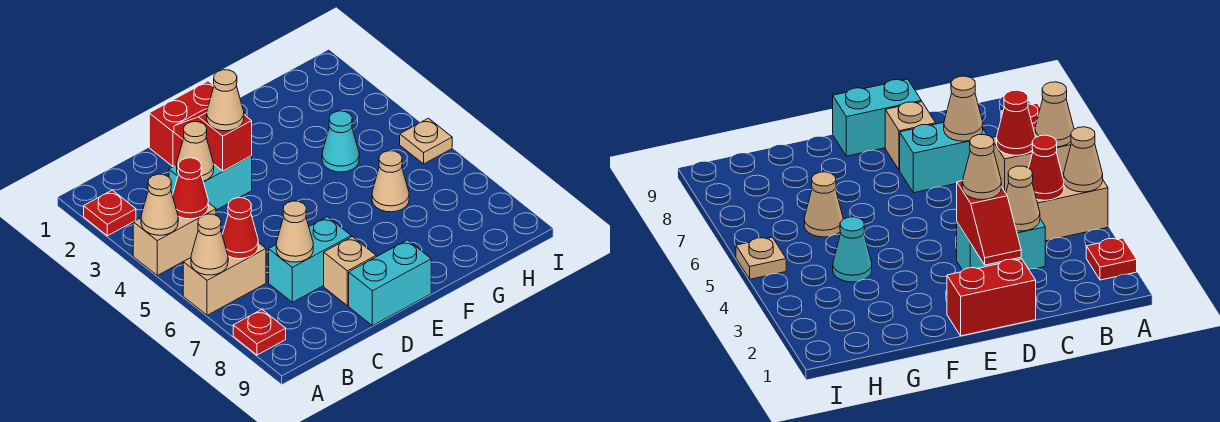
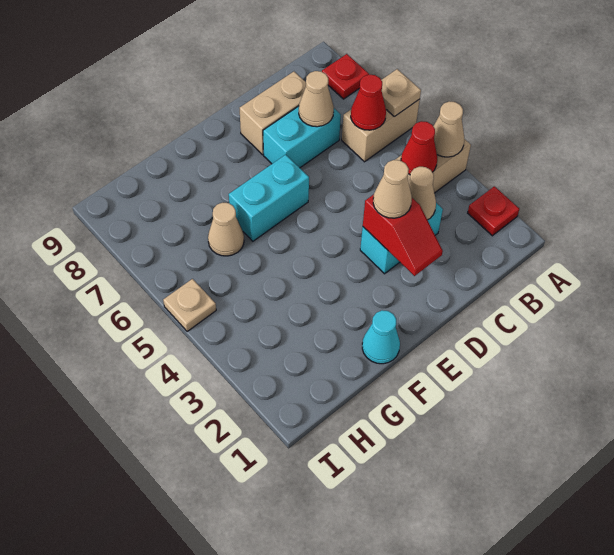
tan 1x1 cone [191,214,228,275] -> tan 1x1 plate [381,69,421,117]
red 1x2 brick [149,81,214,166] -> none
tan 1x1 brick [324,237,376,306] -> tan 1x2 brick [240,72,306,155]
cyan 1x2 brick [349,240,431,326] -> cyan 1x2 brick moved to [229,155,309,241]
cyan 1x1 cone [322,111,359,172] -> cyan 1x1 cone moved to [362,310,400,364]

